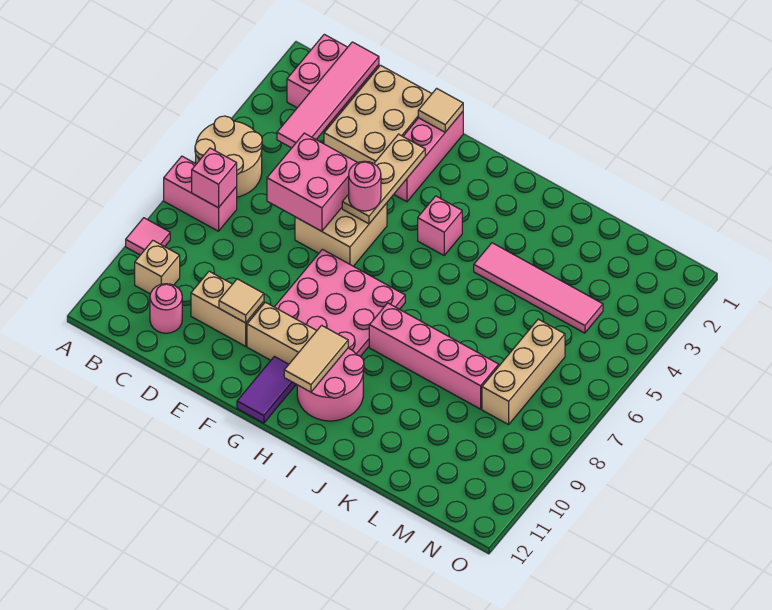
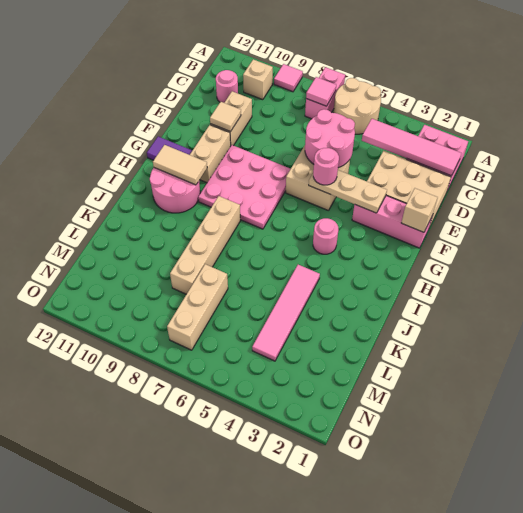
pink 1x1 brick [192,148,237,208] -> pink 1x1 tile [306,77,336,106]
pink 2x2 brick [267,133,358,231] -> pink 2x2 round brick [305,109,355,168]
tan 1x1 tile [418,88,463,132] -> tan 1x1 brick [402,188,438,232]
pink 1x1 brick [418,196,462,255] -> pink 1x1 round brick [313,218,338,254]
pink 1x4 brick [369,303,499,409] -> tan 1x4 brick [170,196,240,294]
tan 1x3 brick [482,319,565,425] -> tan 1x3 brick turned to [167,264,228,350]

